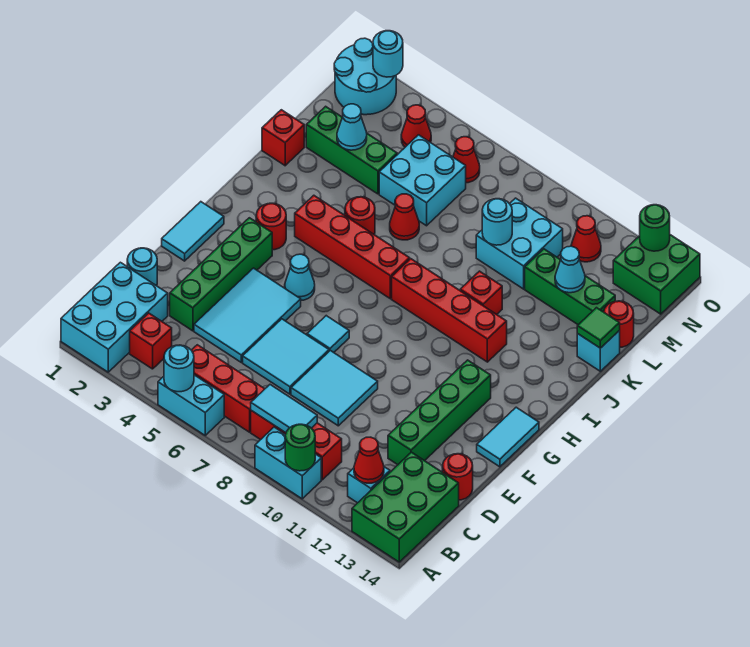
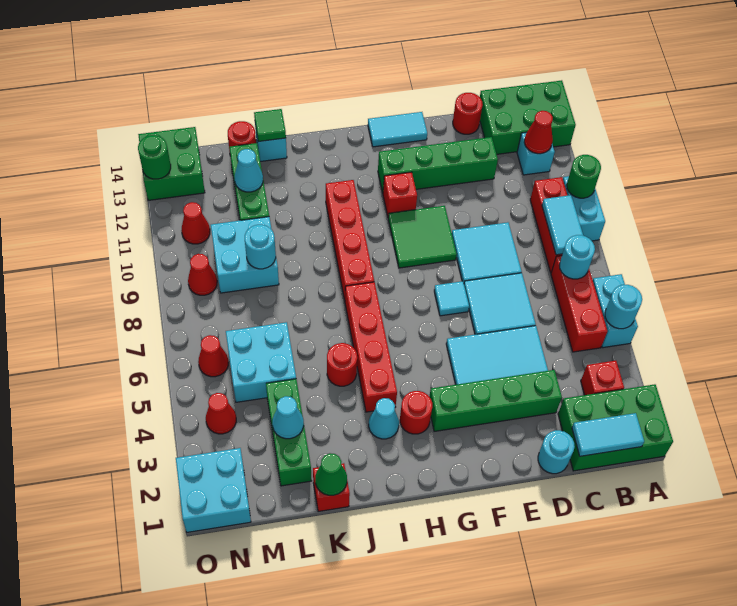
cyan 2x3 brick [61,262,168,372] -> green 2x3 brick [558,384,673,471]
cyan 1x2 tile [162,202,224,261] -> cyan 1x2 tile moved to [572,413,644,456]
none -> green 2x2 tile [388,206,457,268]
cyan 1x1 cone [285,254,315,300] -> cyan 1x1 cone moved to [369,398,399,439]
red 1x1 brick [460,271,502,314] -> red 1x1 brick moved to [383,172,417,216]
none -> green 1x1 cone [315,453,347,495]
red 1x1 cone [390,194,419,240] -> red 1x1 cone moved to [188,254,217,295]
cyan 2x2 round brick [334,38,396,115] -> cyan 2x2 brick [176,448,251,532]
cyan 1x1 round brick [373,31,403,77] -> cyan 1x1 round brick moved to [559,235,595,279]

